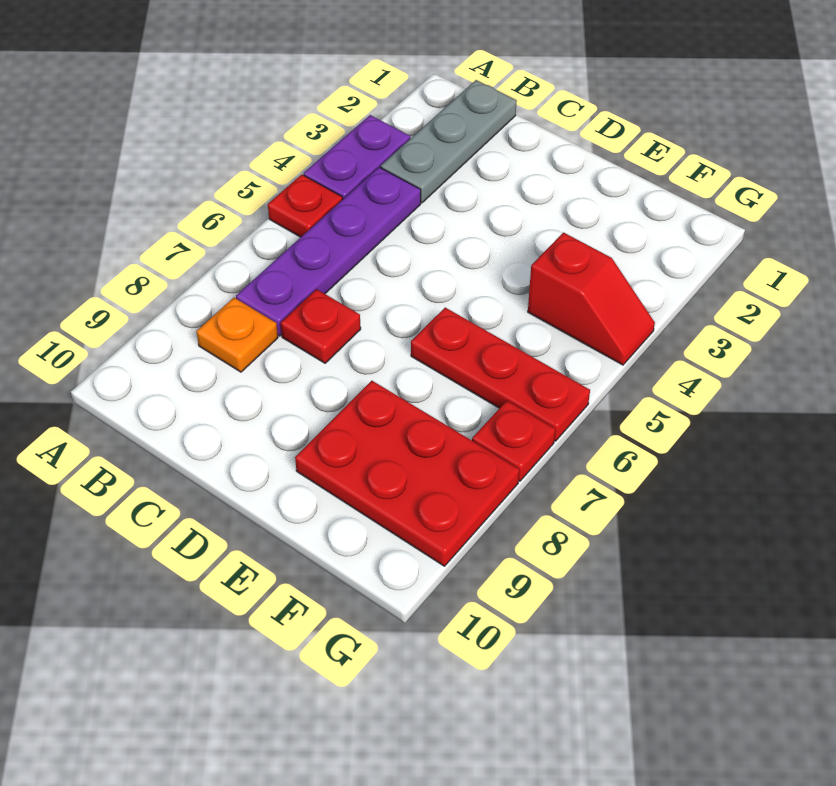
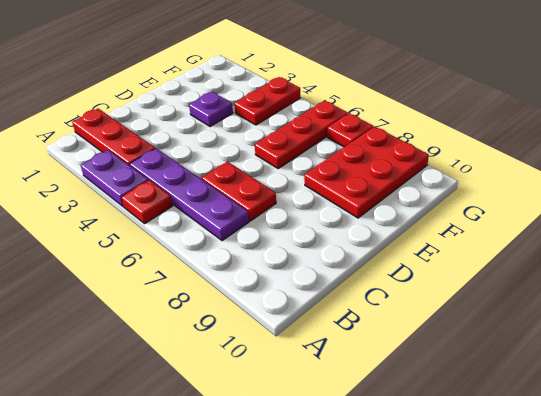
grey 1x3 plate [381,80,517,203] -> red 1x3 plate [72,109,155,165]
orange 1x1 plate [196,298,278,372] -> none
red 1x1 plate [281,289,361,363] -> red 1x2 plate [202,162,276,221]
none -> purple 1x1 plate [189,92,233,127]
red 1x2 slope [528,233,655,365] -> red 1x2 plate [234,77,301,125]

